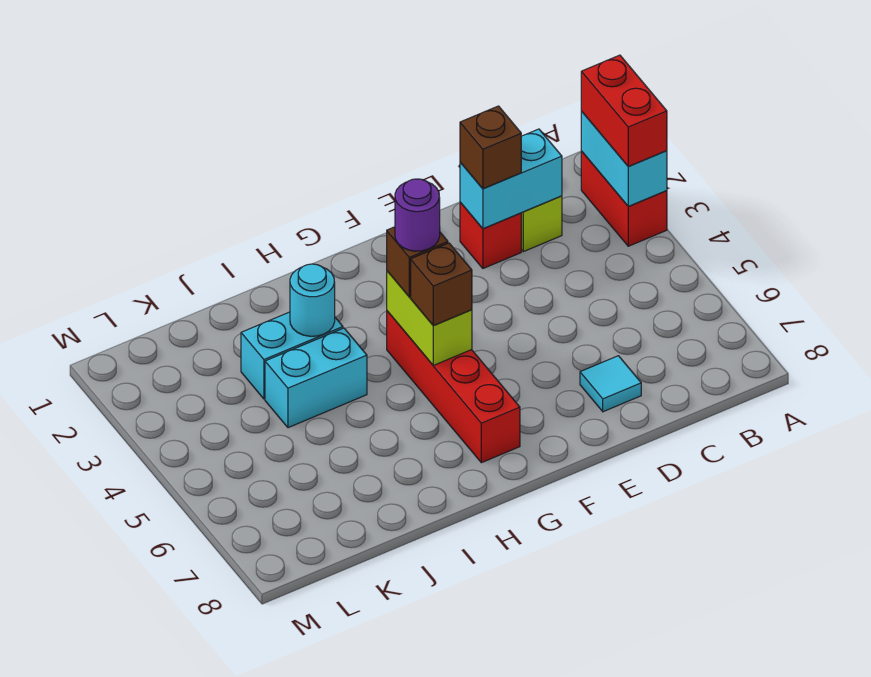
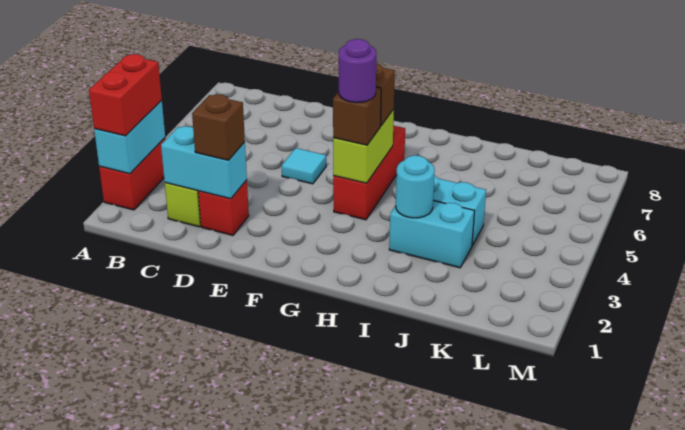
cyan 1x1 tile [580,356,641,412] -> cyan 1x1 tile moved to [282,148,326,184]
red 1x4 brick [387,311,520,463] -> red 1x3 brick [333,125,405,220]

